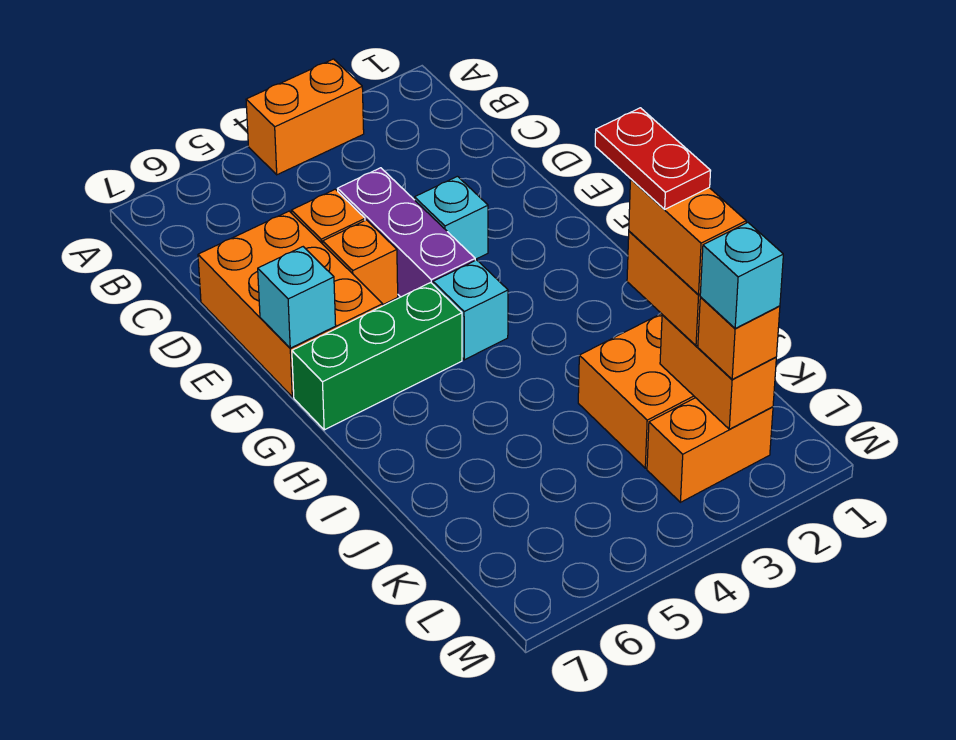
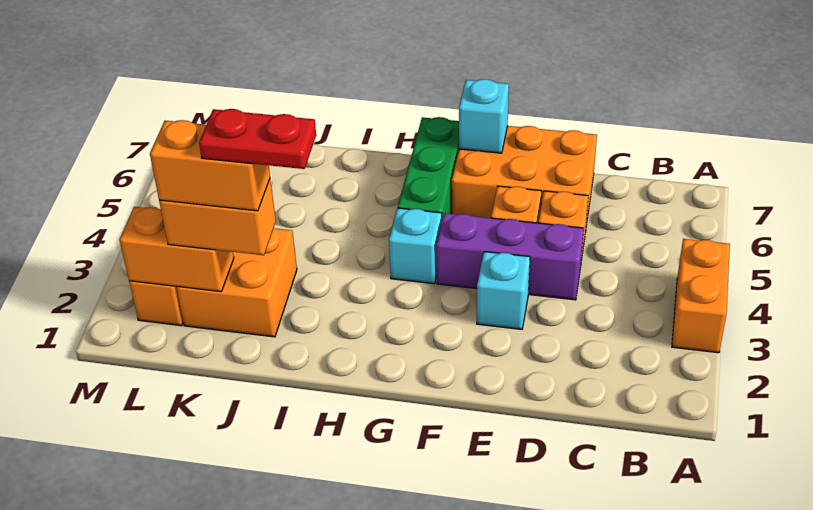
orange 1x1 brick [698,297,780,379] -> none
cyan 1x1 brick [700,223,783,328] -> none

